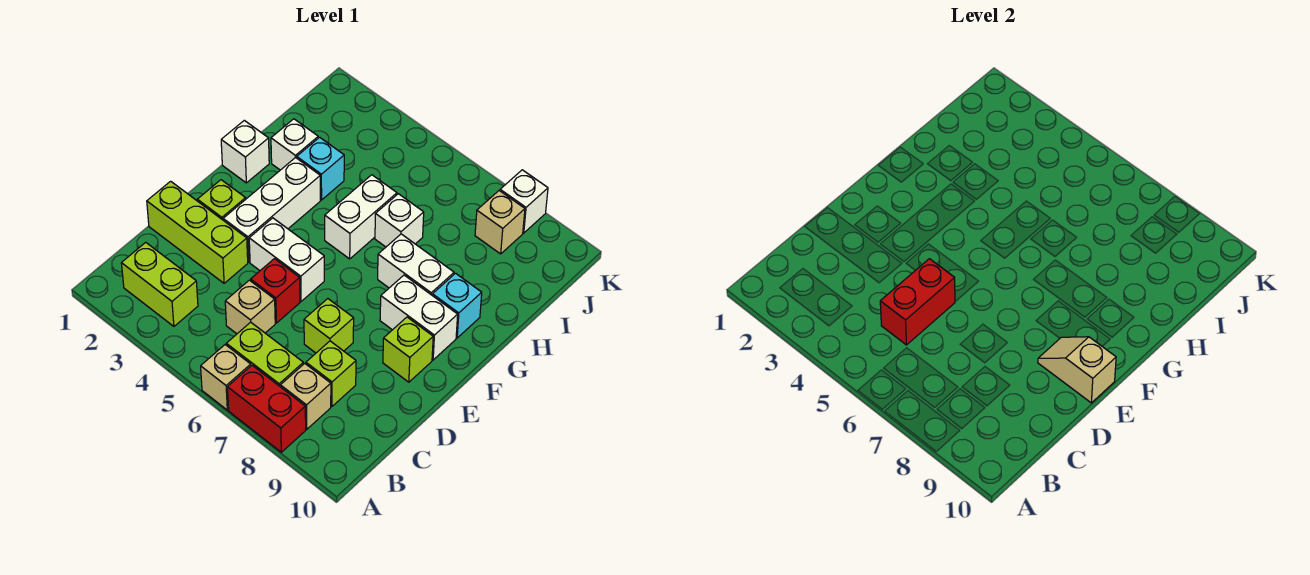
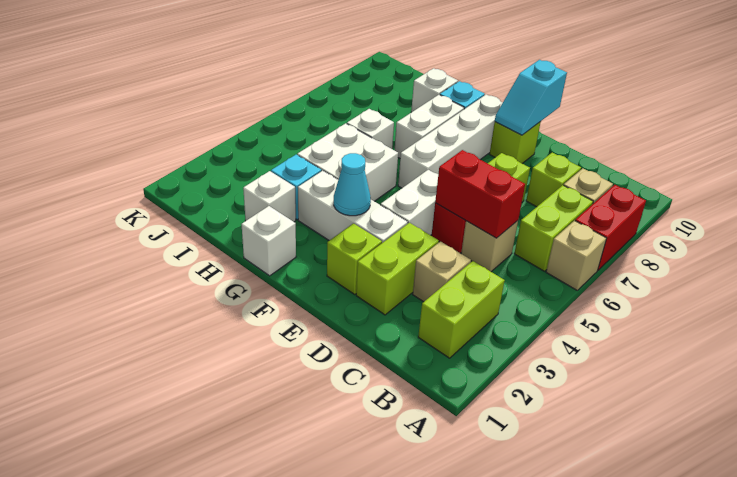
lime 1x3 brick [147,181,248,283] -> lime 1x2 brick [356,223,439,315]
tan 1x2 slope [1038,337,1116,403] -> cyan 1x2 slope [495,60,567,135]
none -> cyan 1x1 cone [334,153,371,216]
white 1x2 brick [380,275,458,360] -> white 1x4 brick [398,94,503,188]
white 1x2 brick [325,175,397,259] -> white 2x2 brick [297,123,398,201]
tan 1x1 brick [475,191,525,254] -> tan 1x1 brick moved to [413,241,471,302]
white 1x1 brick [500,170,548,233] -> white 1x1 brick moved to [411,68,458,112]

